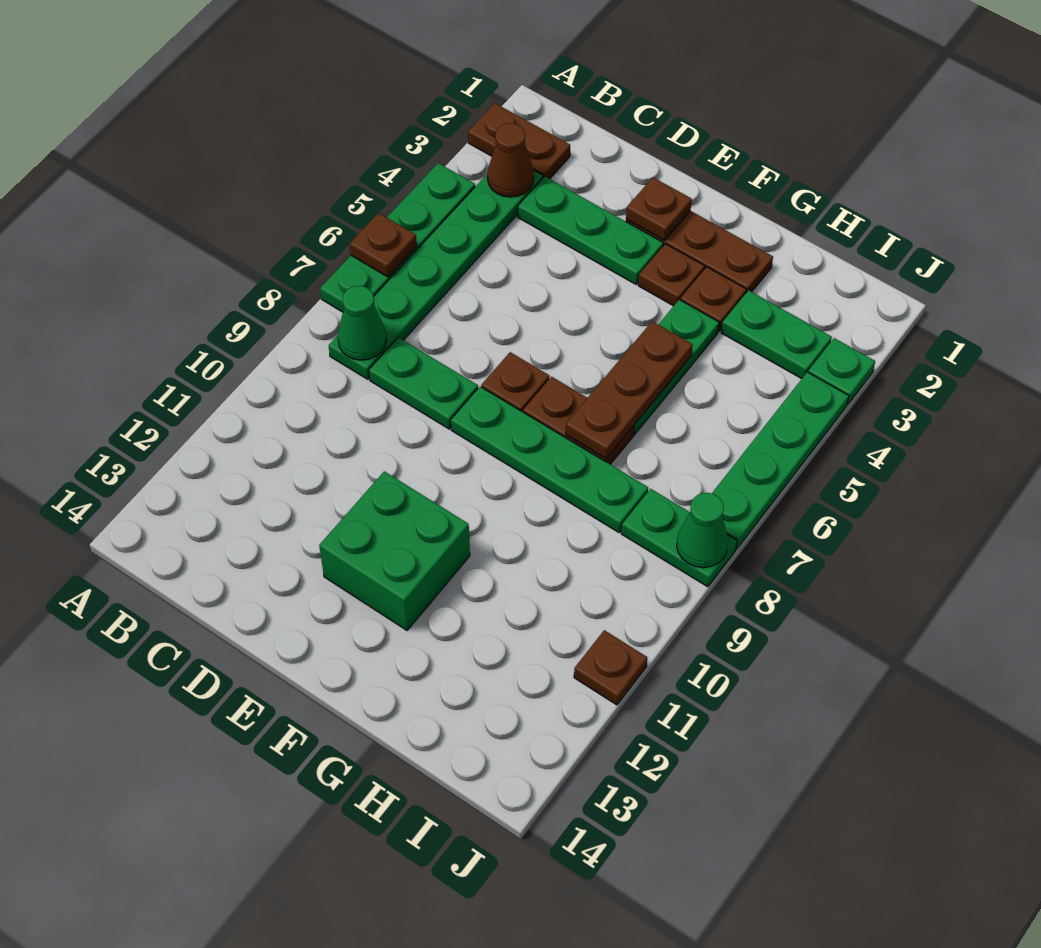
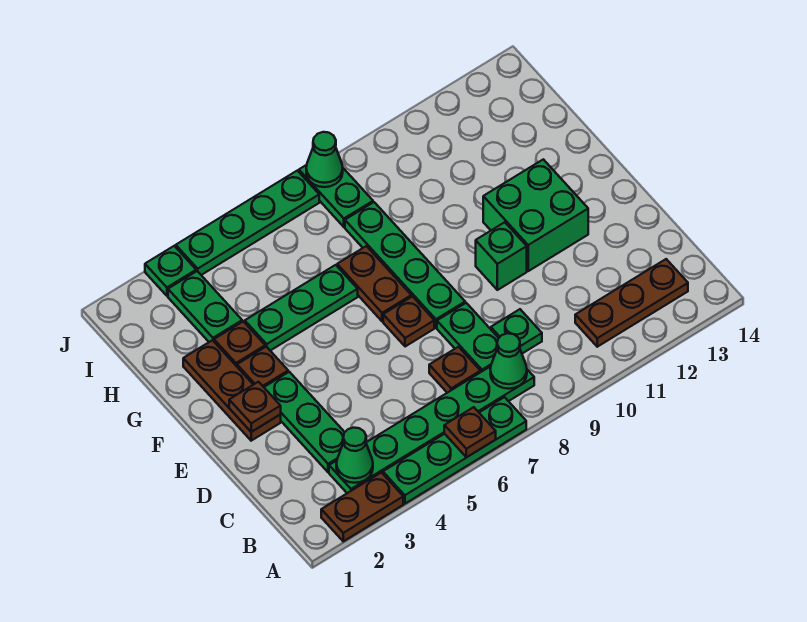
brown 1x2 plate [468,103,570,179] -> brown 1x2 plate turned to [321,473,403,541]
brown 1x1 cone [487,123,534,197] -> green 1x1 cone [336,428,373,483]
none -> green 1x1 plate [491,309,542,353]
none -> green 1x1 brick [476,222,527,290]
brown 1x3 plate [566,321,693,459] -> brown 1x3 plate moved to [575,259,688,347]
brown 1x1 plate [574,630,647,705] -> brown 1x1 plate moved to [429,347,480,393]

